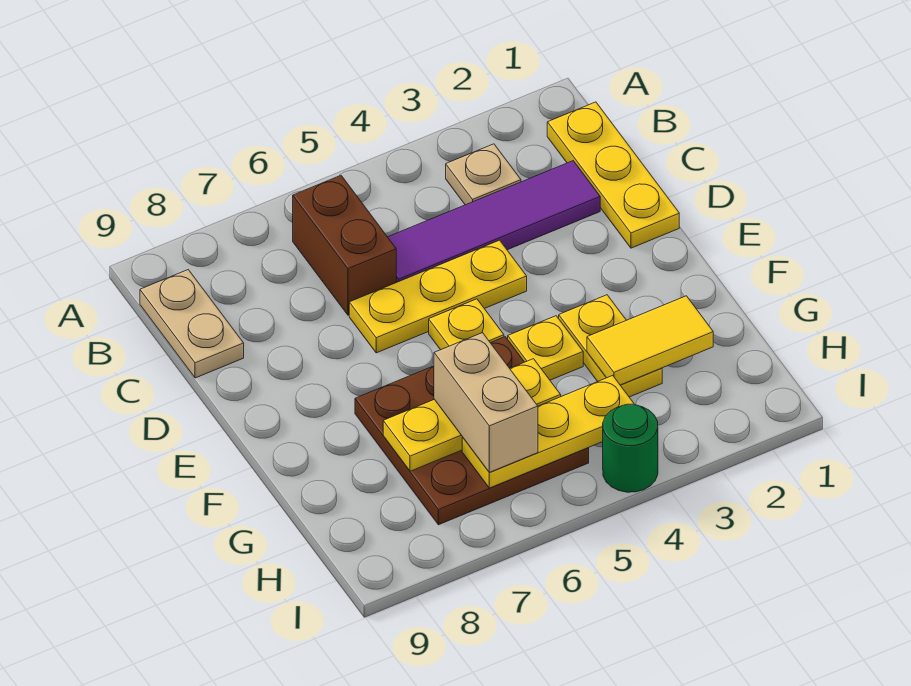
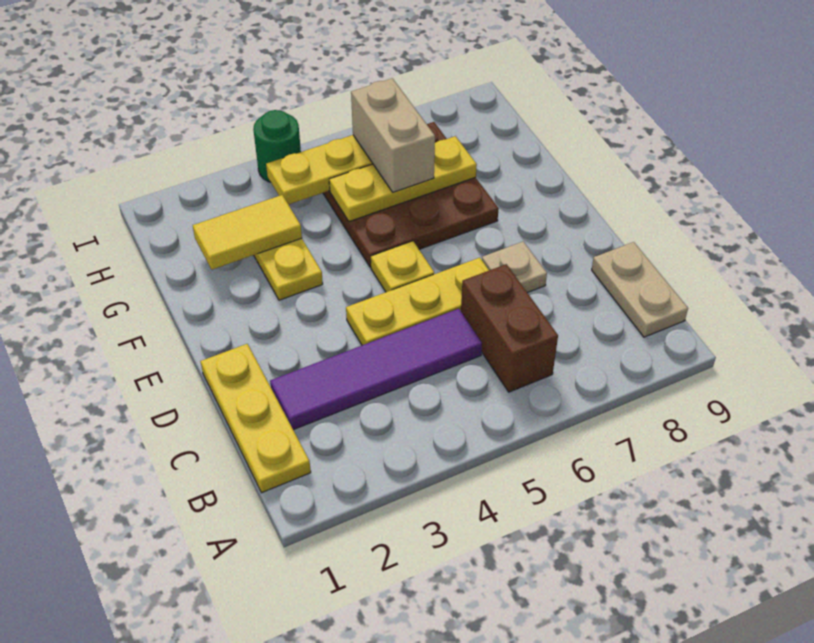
tan 1x1 plate [446,144,521,205] -> tan 1x1 plate moved to [482,241,547,293]
yellow 1x1 plate [508,316,583,380] -> none

